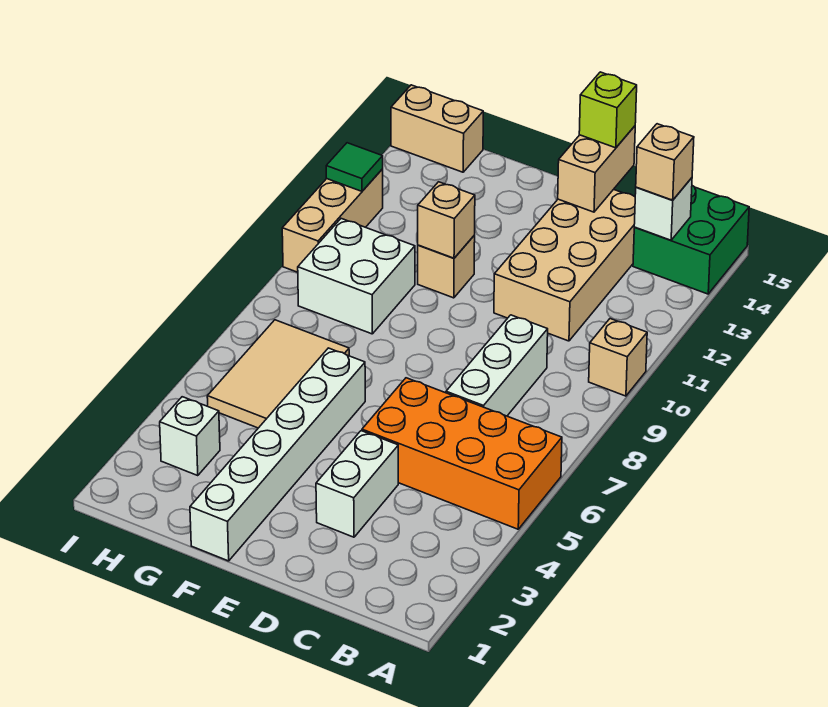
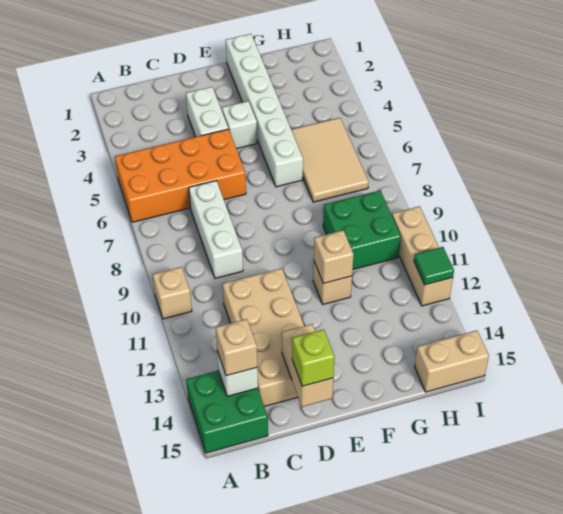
white 2x2 brick [298,219,415,334] -> green 2x2 brick [323,190,401,269]
white 1x1 brick [160,397,220,476] -> white 1x1 brick moved to [222,101,257,149]

